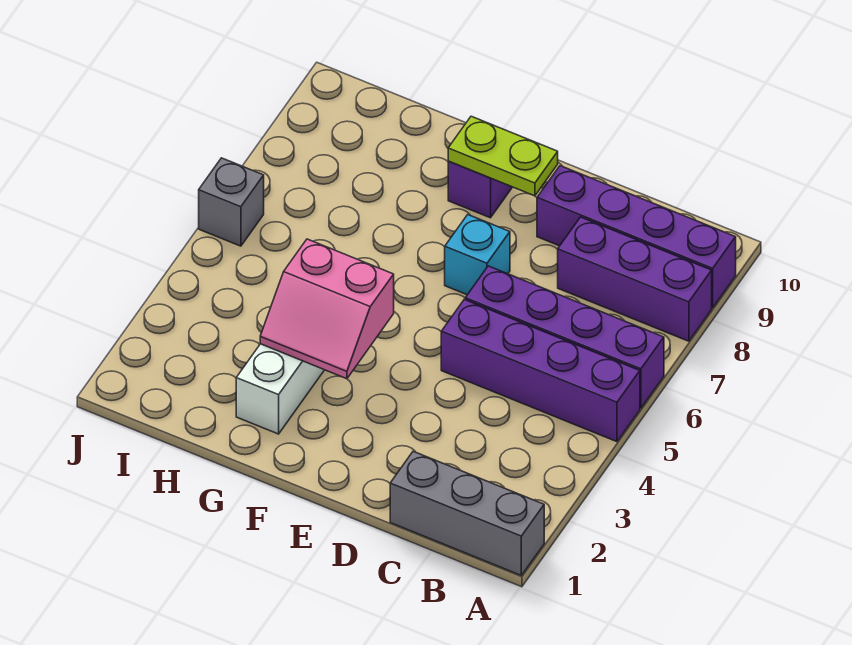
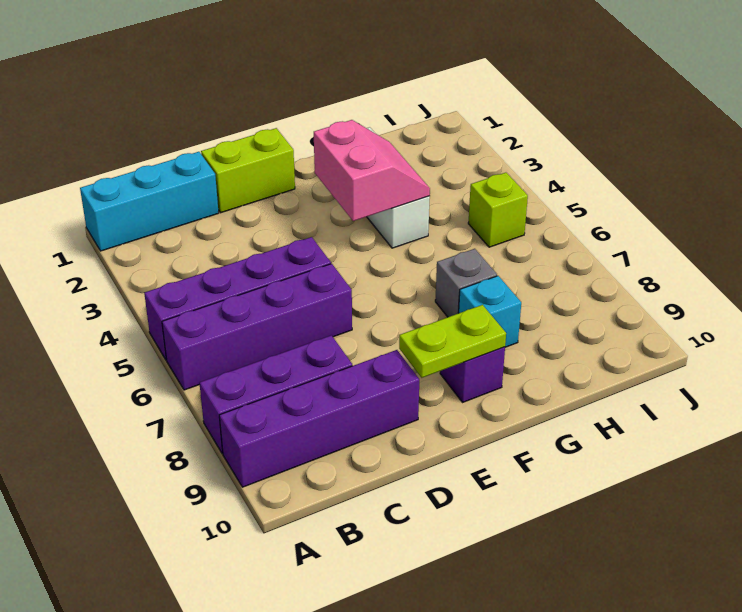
grey 1x3 brick [390,451,544,575] -> cyan 1x3 brick [80,152,219,251]
none -> lime 1x2 brick [201,128,295,213]
cyan 1x1 brick [445,215,510,295] -> cyan 1x1 brick moved to [459,276,521,347]
pink 2x2 slope [260,239,394,379] -> pink 2x2 slope turned to [314,120,430,221]
none -> lime 1x1 brick [468,173,528,247]
grey 1x1 brick [199,158,264,246] -> grey 1x1 brick moved to [435,249,497,317]

